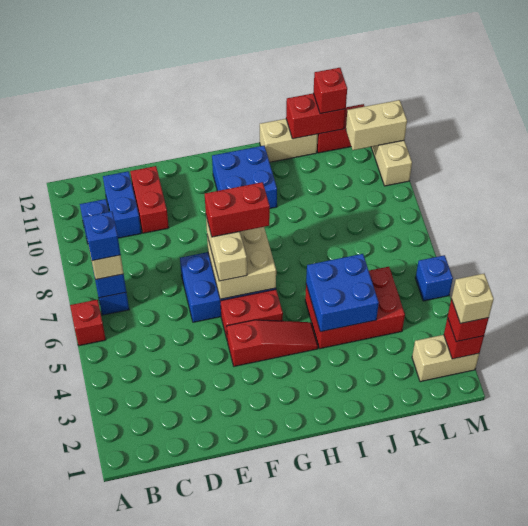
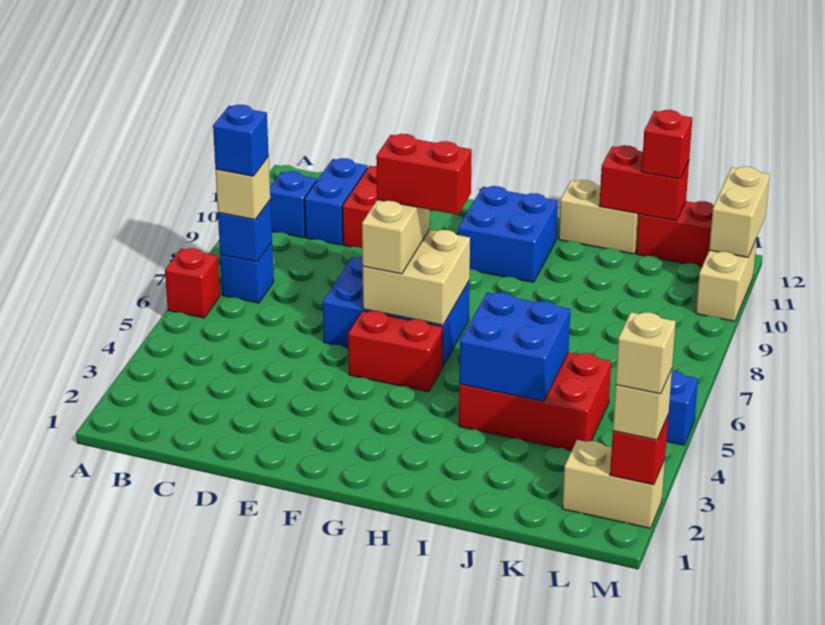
red 1x3 slope [227,320,318,366] -> none
tan 1x2 brick [346,100,407,150] -> tan 1x2 brick turned to [709,167,770,257]
red 1x1 brick [448,299,489,342] -> tan 1x1 brick [613,369,672,440]

